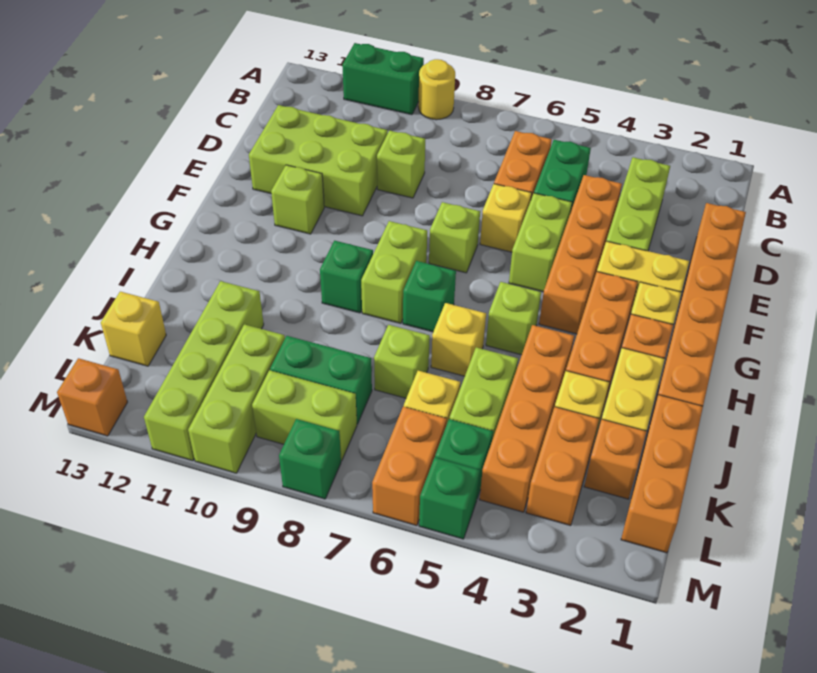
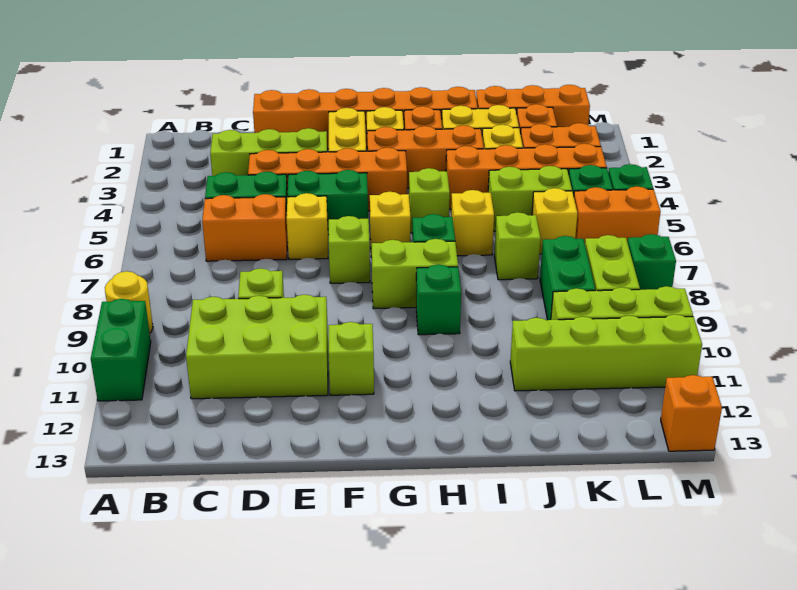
lime 2x3 brick [249,105,388,216] -> lime 2x3 brick turned to [186,295,328,399]
lime 1x2 brick [509,193,572,292] -> green 1x2 brick [288,170,368,235]
yellow 1x1 brick [101,292,166,366] -> yellow 1x1 brick moved to [370,192,411,257]

